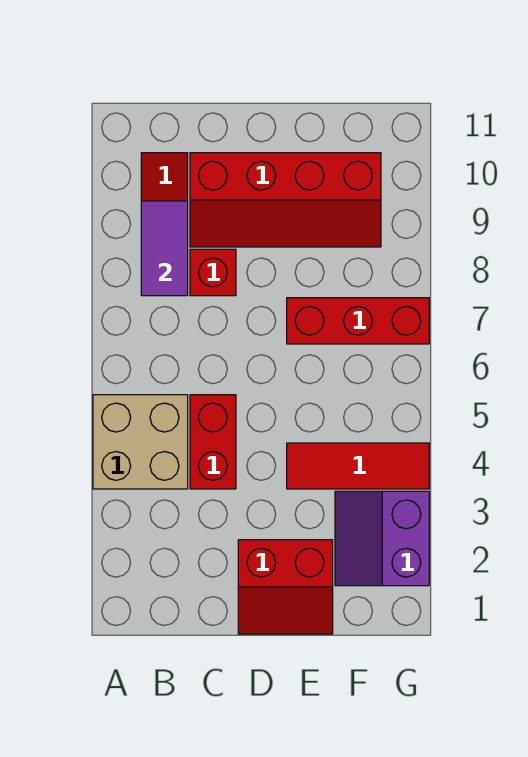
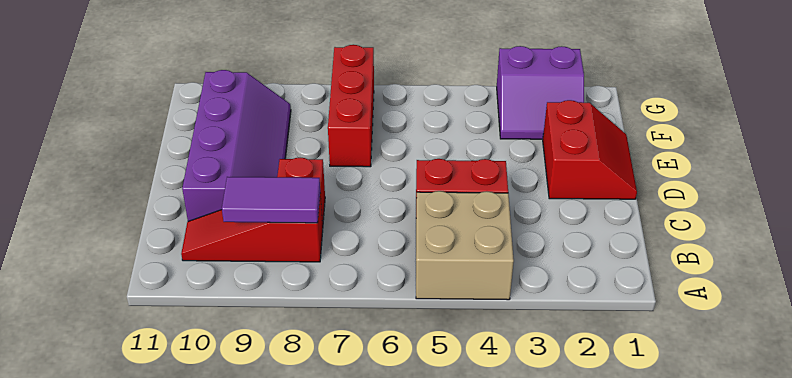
red 2x4 slope [190,153,381,247] -> purple 2x4 slope [182,70,291,221]
red 1x3 tile [287,443,429,489] -> none

